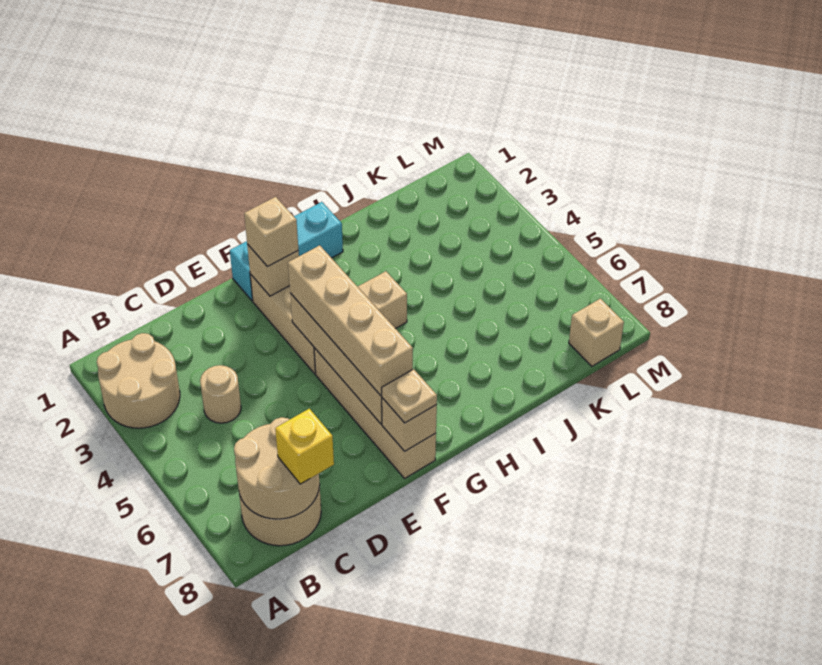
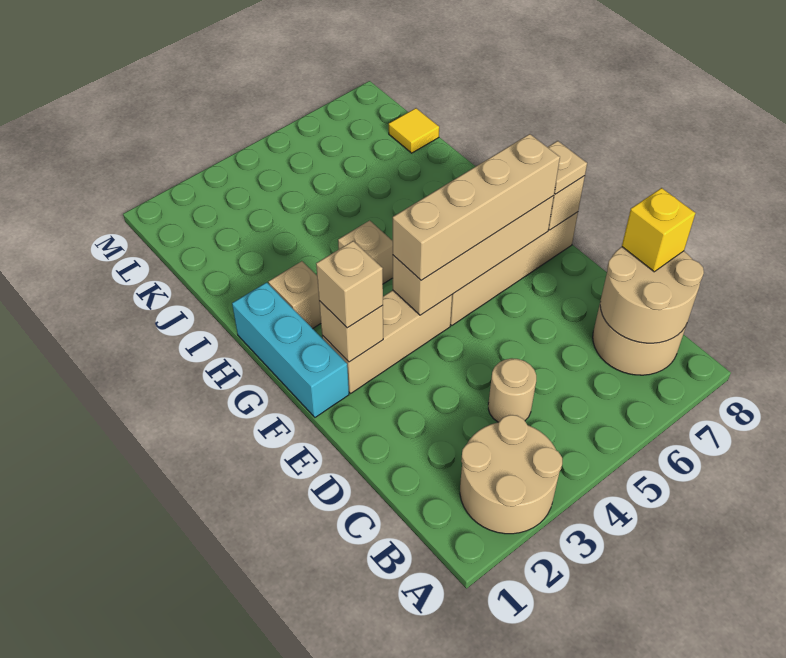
none -> yellow 1x1 tile [389,108,439,153]
tan 1x1 brick [569,299,624,366] -> tan 1x1 brick moved to [268,261,321,329]

